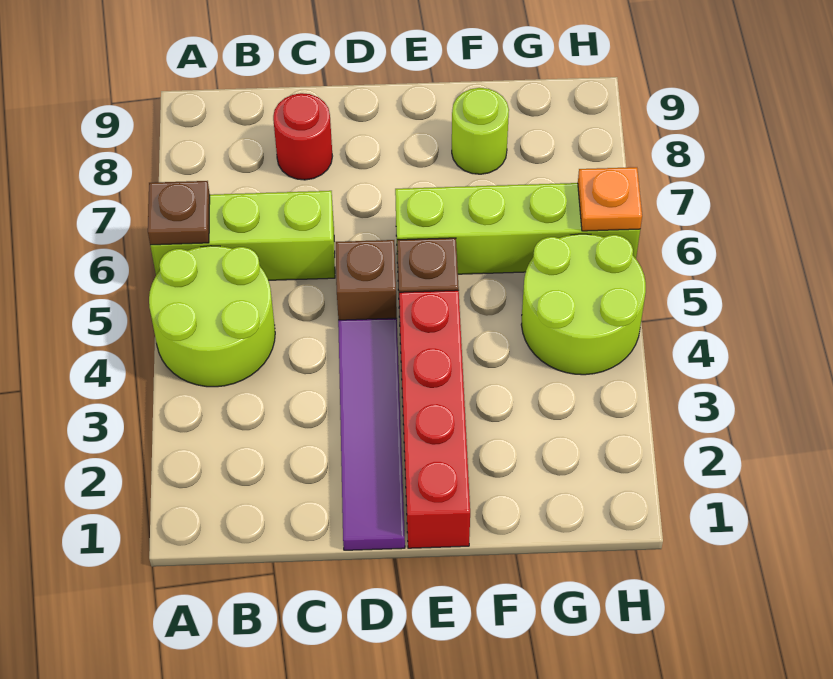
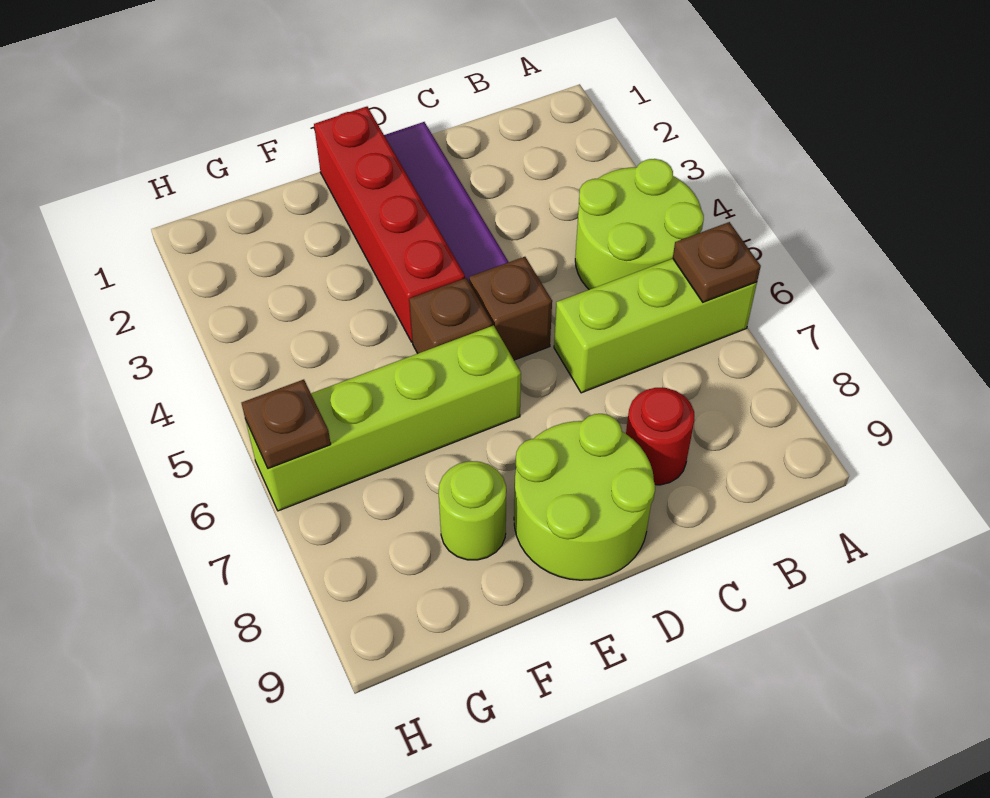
lime 2x2 round brick [521,234,646,375] -> lime 2x2 round brick moved to [514,414,655,580]
orange 1x1 plate [578,167,642,231] -> brown 1x1 plate [242,380,331,469]

